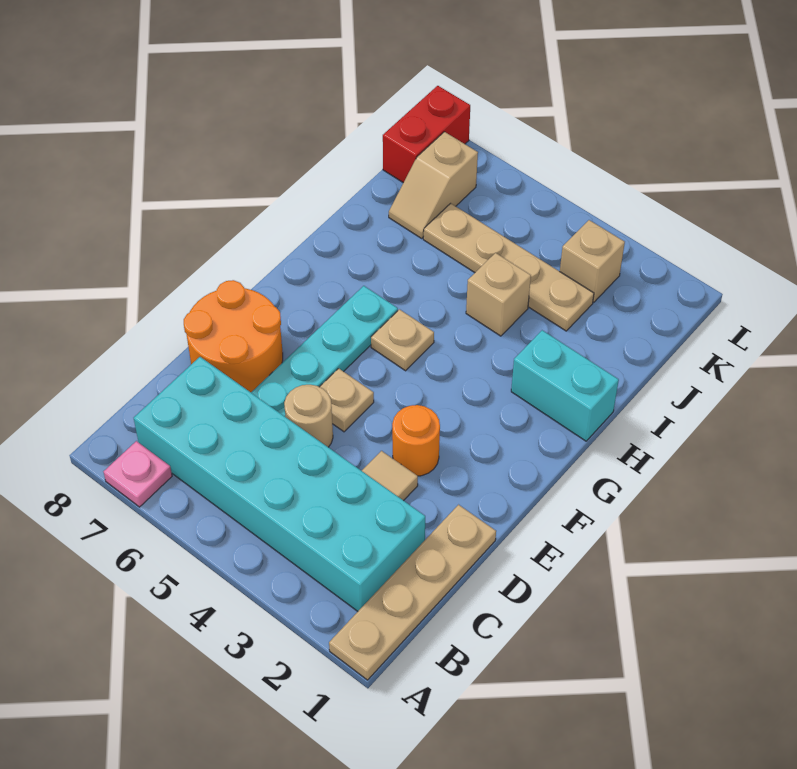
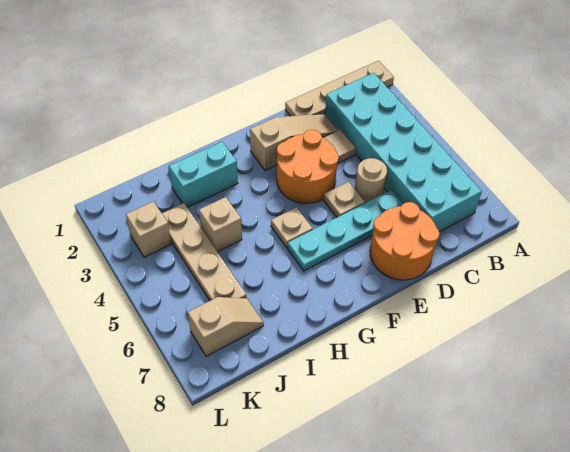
pink 1x1 plate [103,441,172,507] -> none
none -> tan 1x3 slope [250,114,338,171]
orange 1x1 round brick [392,405,440,476] -> orange 2x2 round brick [277,130,339,203]
cyan 1x2 brick [511,330,619,441] -> cyan 1x2 brick turned to [169,142,238,207]
red 1x2 brick [383,86,470,183] -> none

